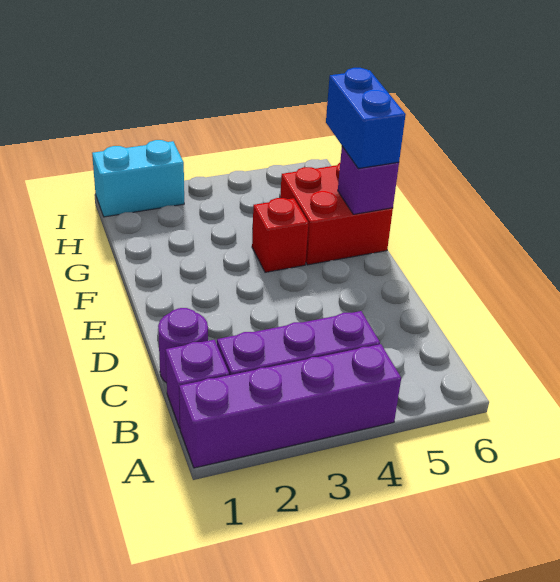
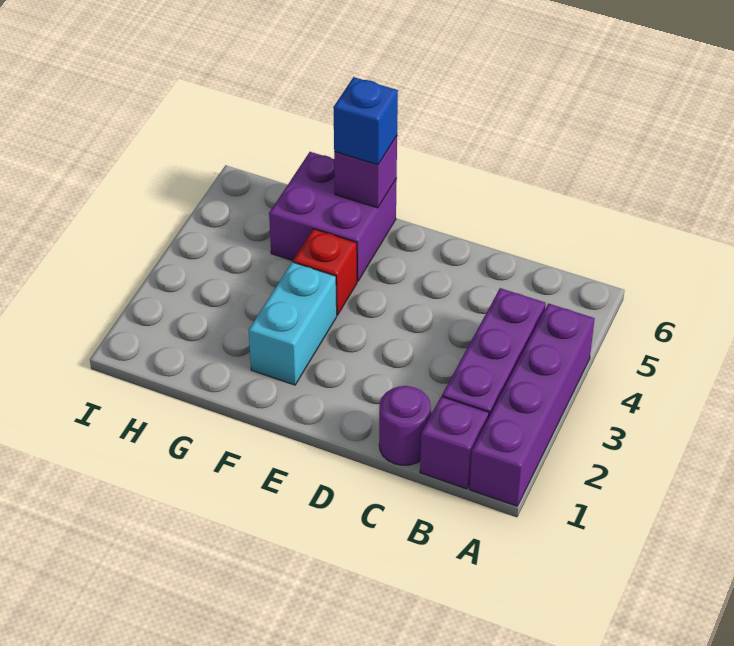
red 2x2 brick [280,163,393,265] -> purple 2x2 brick [269,152,397,282]
blue 1x2 brick [326,68,406,169] -> blue 1x1 brick [333,77,398,165]
cyan 1x2 brick [92,140,184,217] -> cyan 1x2 brick moved to [249,262,337,385]

